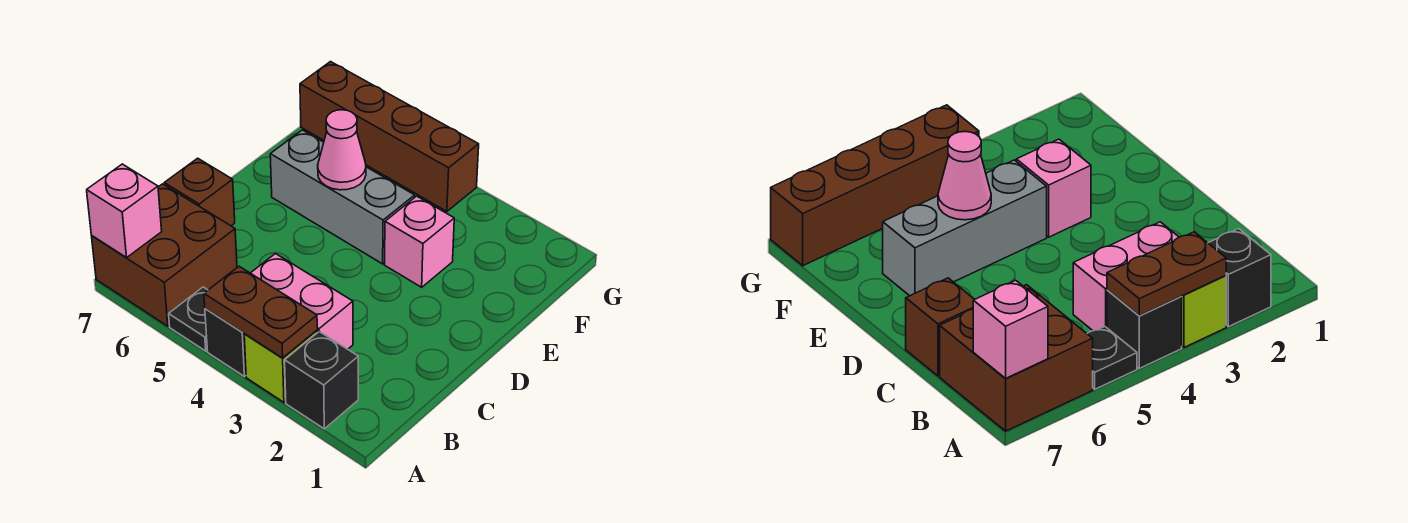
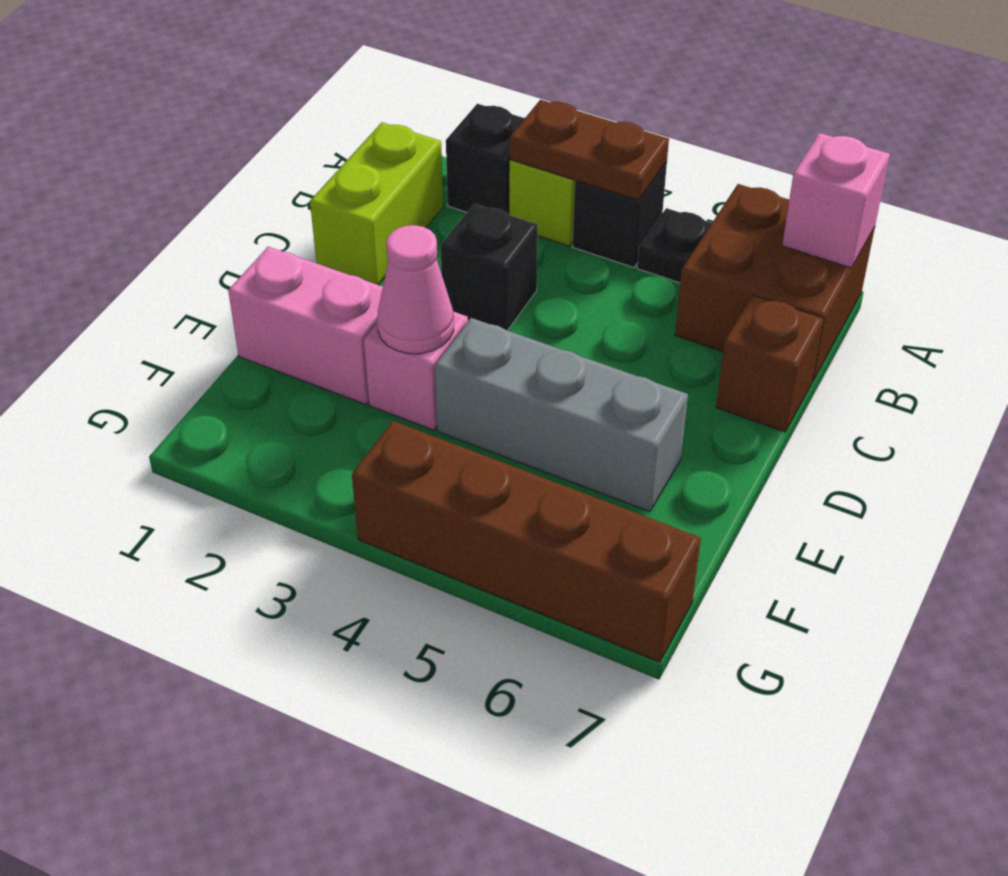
none -> lime 1x2 brick [310,122,443,285]
pink 1x2 brick [251,254,353,349] -> pink 1x2 brick moved to [228,246,383,404]
none -> black 1x1 brick [441,204,538,330]
pink 1x1 cone [318,110,366,190] -> pink 1x1 cone moved to [377,225,454,354]

